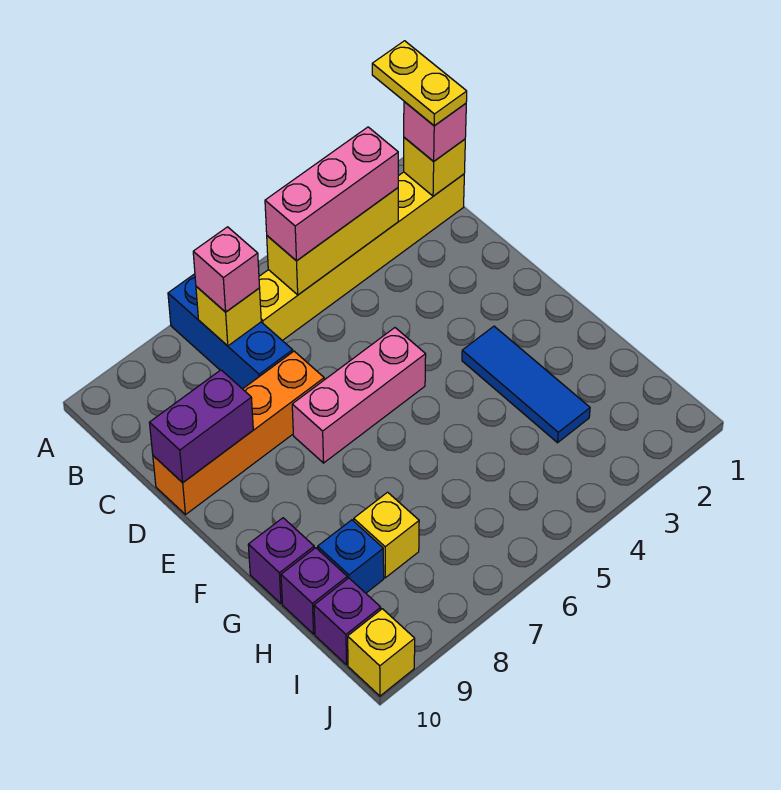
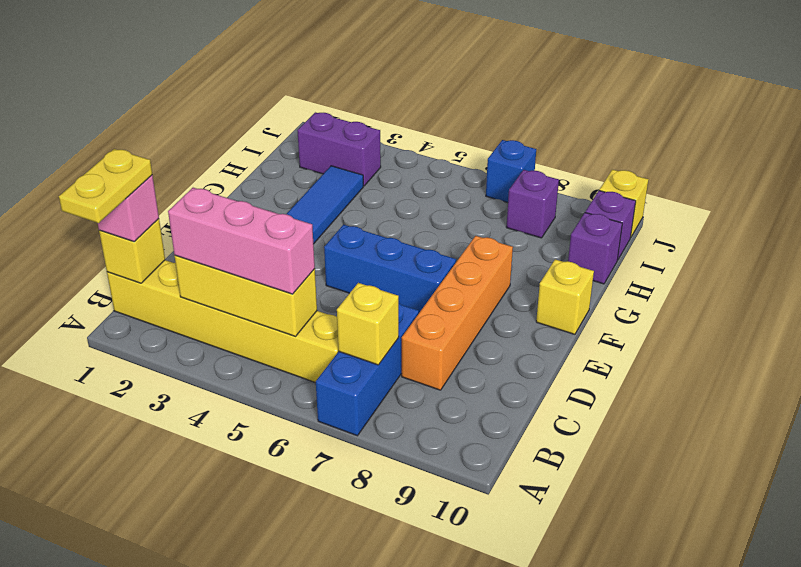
pink 1x1 brick [193,227,260,312] -> none
orange 1x4 brick [153,351,324,515] -> orange 1x4 brick turned to [402,236,513,390]
purple 1x2 brick [149,370,253,483] -> purple 1x2 brick moved to [297,112,381,186]
pink 1x3 brick [292,328,426,463] -> blue 1x3 brick [324,225,456,313]
purple 1x1 brick [248,518,314,604] -> purple 1x1 brick moved to [506,170,559,238]
yellow 1x1 brick [354,492,419,578] -> yellow 1x1 brick moved to [536,259,594,334]
blue 1x1 brick [318,520,384,593] -> blue 1x1 brick moved to [486,140,536,203]

